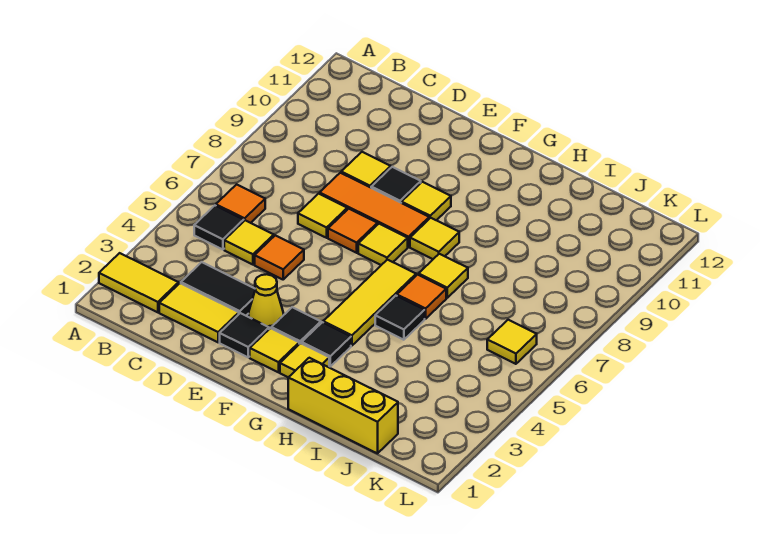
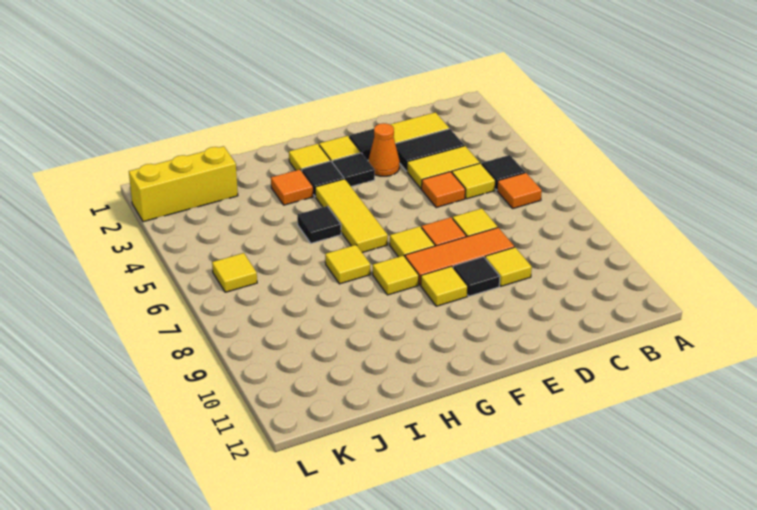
yellow 1x2 tile [99,253,178,312] -> yellow 1x2 tile moved to [407,146,480,189]
yellow 1x1 cone [248,274,284,329] -> orange 1x1 cone [368,123,400,176]
yellow 1x3 brick [288,358,398,453] -> yellow 1x3 brick moved to [129,146,238,222]
orange 1x1 tile [397,275,446,319] -> orange 1x1 tile moved to [271,170,313,205]

